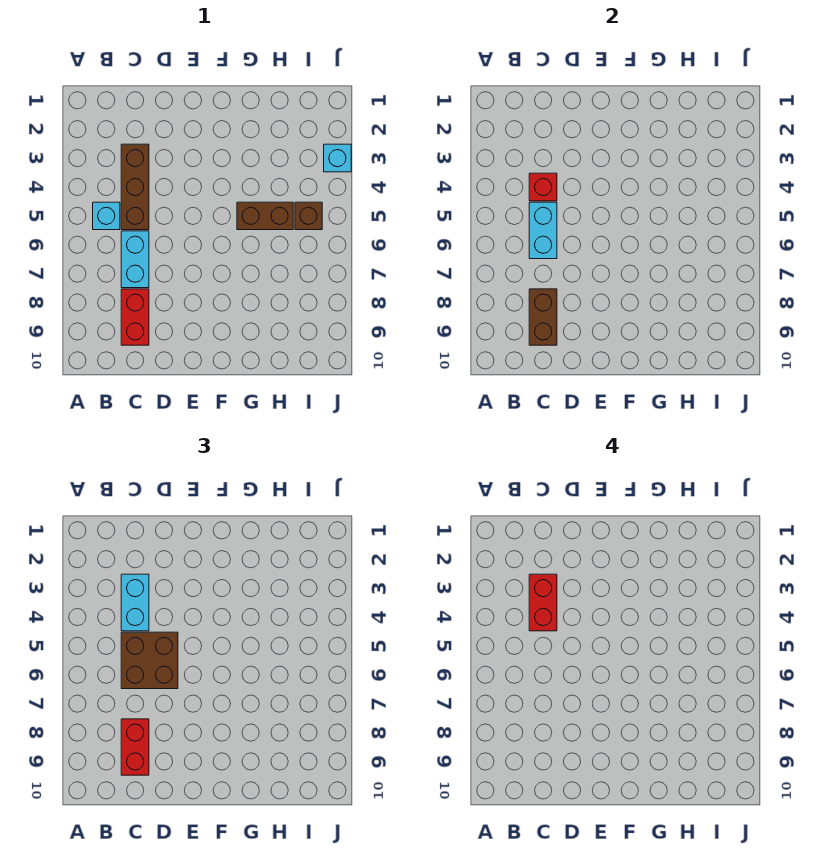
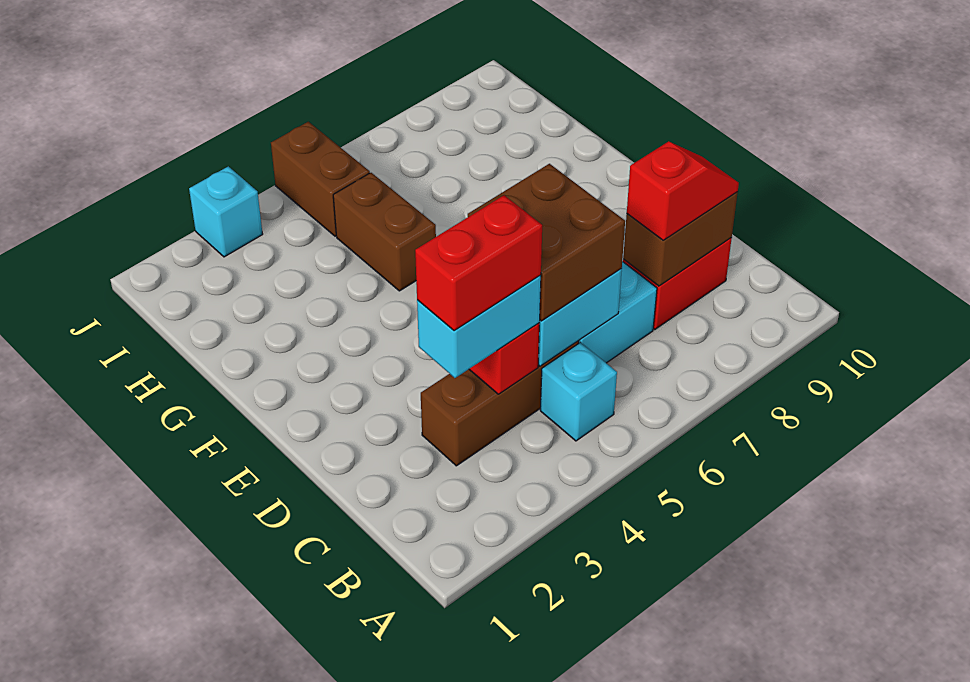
red 1x2 brick [121,719,149,775] -> red 1x2 slope [627,141,739,240]
brown 1x1 brick [295,202,322,230] -> brown 1x2 brick [271,122,370,236]

